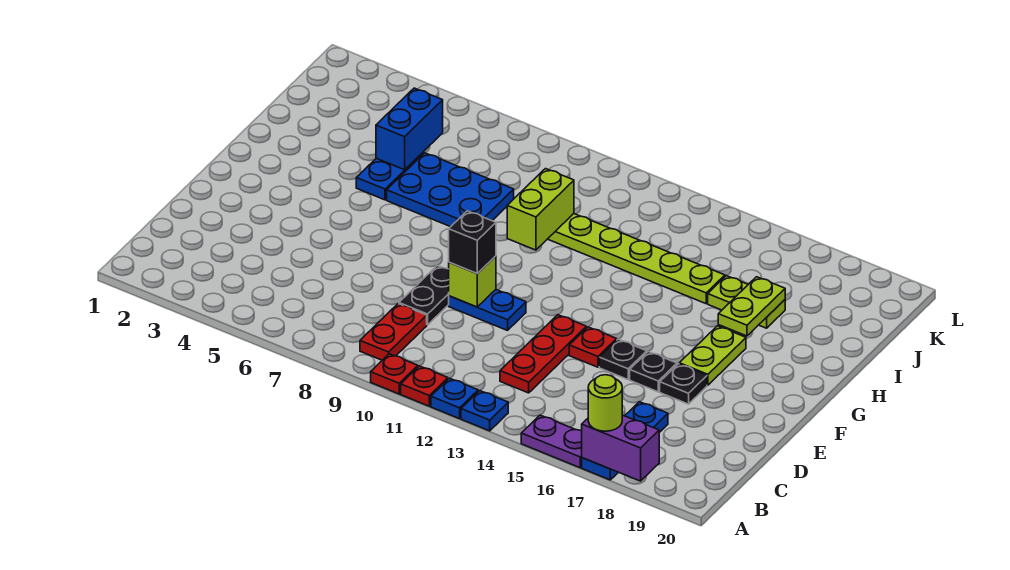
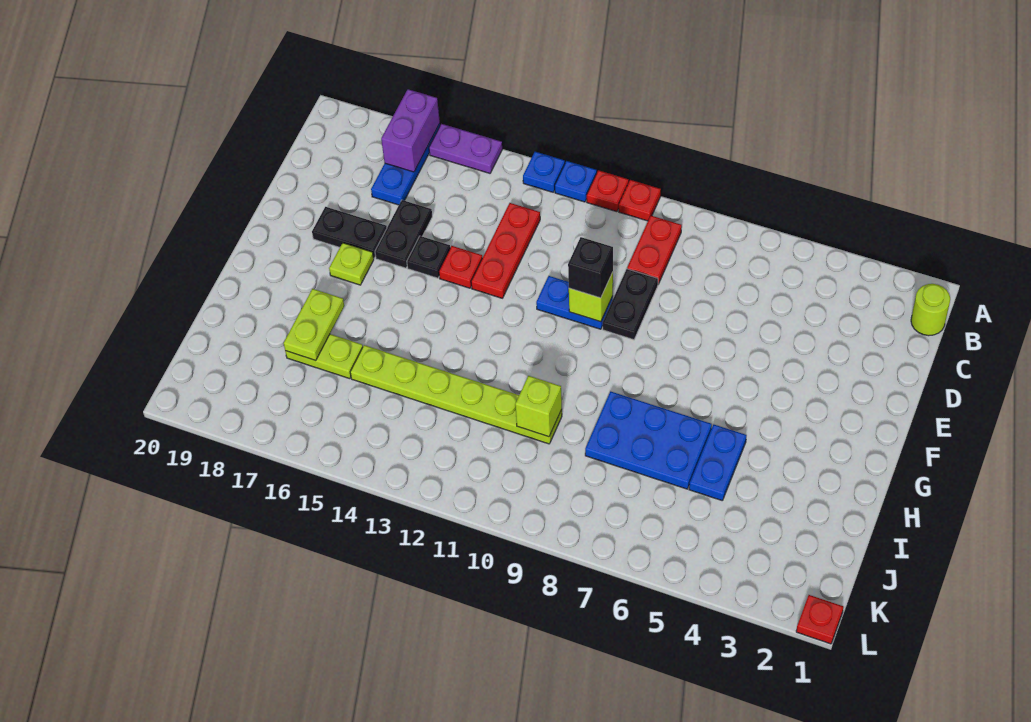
purple 1x2 brick [582,415,659,481] -> purple 1x2 brick turned to [381,89,440,172]
lime 1x1 round brick [588,375,622,431] -> lime 1x1 round brick moved to [911,284,950,336]
black 1x1 plate [630,351,677,392] -> black 1x2 plate [375,200,432,268]
black 1x1 plate [660,364,707,404] -> black 1x2 plate [312,207,387,258]
lime 1x2 plate [679,326,746,385] -> lime 1x1 plate [329,243,374,285]
lime 1x2 brick [507,169,574,250] -> lime 1x1 brick [515,376,562,437]
blue 1x2 brick [376,88,443,170] -> none
none -> red 1x1 plate [796,595,843,644]

